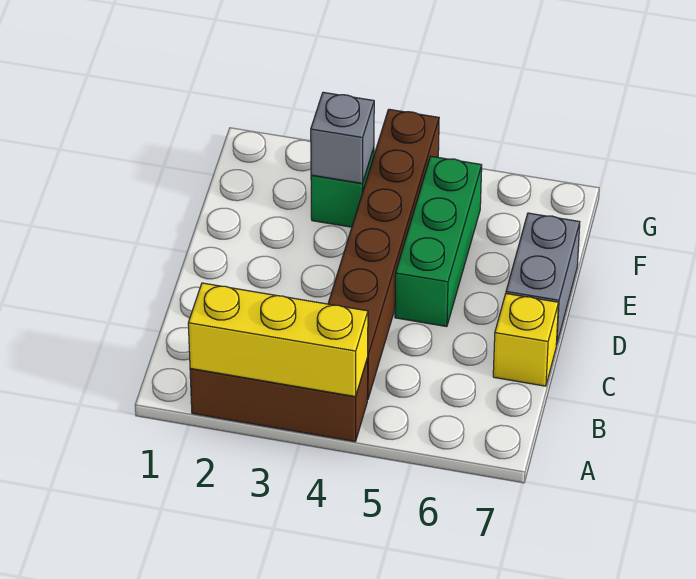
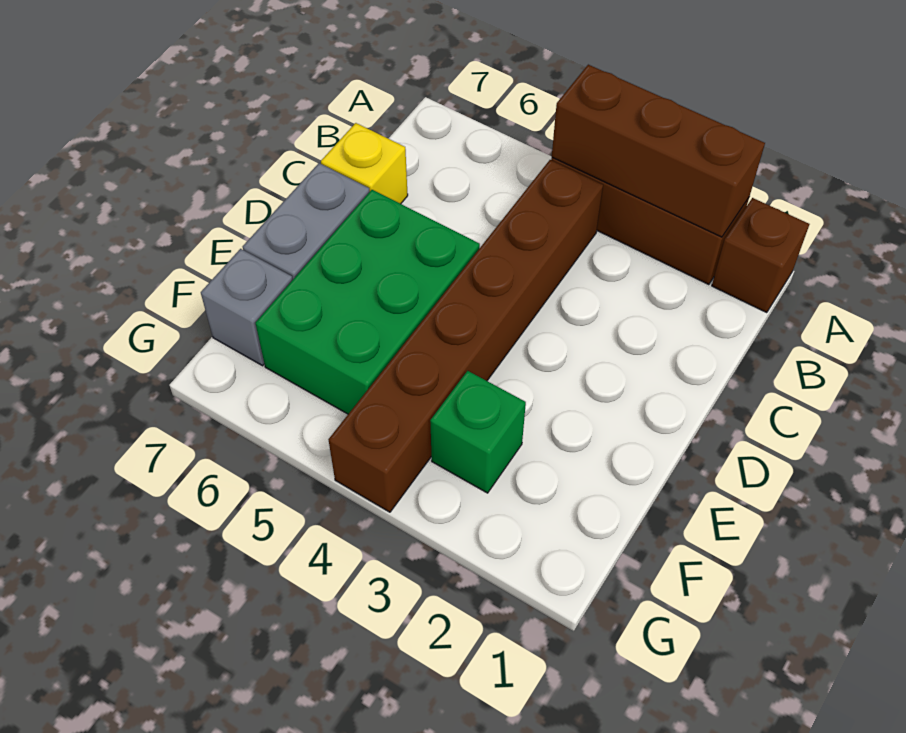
none -> brown 1x1 brick [712,198,809,313]
yellow 1x3 brick [188,283,368,397] -> brown 1x3 brick [552,65,765,237]
green 1x3 brick [395,156,482,327] -> green 2x3 brick [256,190,480,414]
grey 1x1 brick [311,92,374,184] -> grey 1x1 brick moved to [201,249,293,366]

